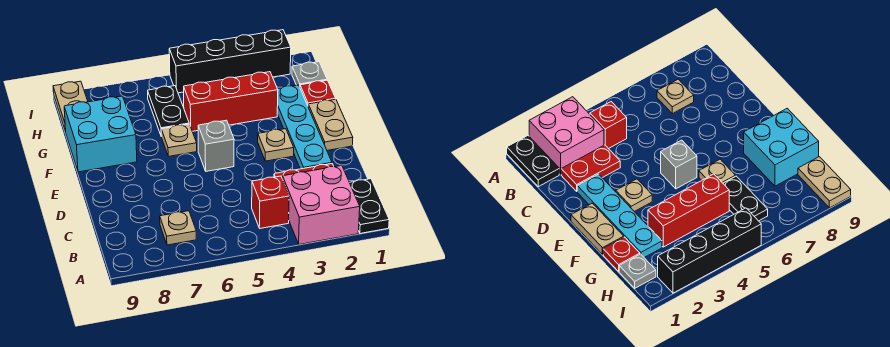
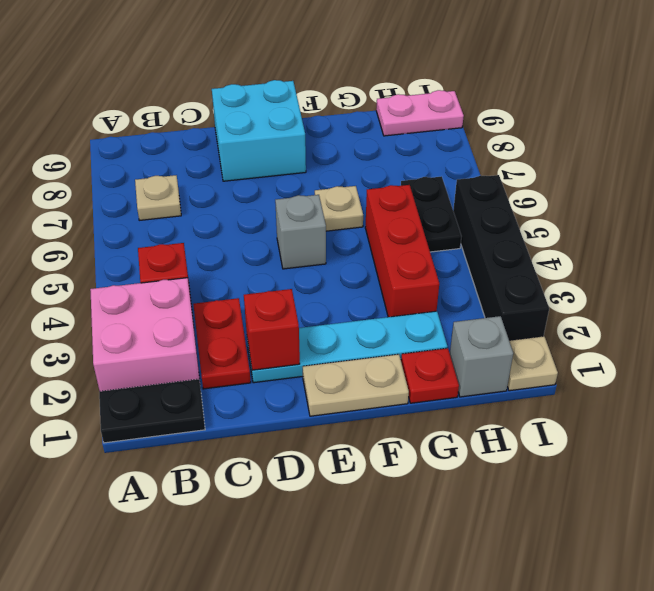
none -> red 1x1 brick [244,289,300,370]
tan 1x1 plate [258,129,294,161] -> tan 1x1 plate moved to [507,336,558,391]
cyan 2x2 brick [64,96,137,172] -> cyan 2x2 brick moved to [212,80,306,181]
black 1x2 plate [148,86,189,135] -> black 1x2 plate turned to [401,176,462,252]
grey 1x1 plate [292,62,327,86] -> grey 1x1 brick [450,316,513,397]
tan 1x2 plate [53,81,88,132] -> pink 1x2 plate [376,90,464,136]

